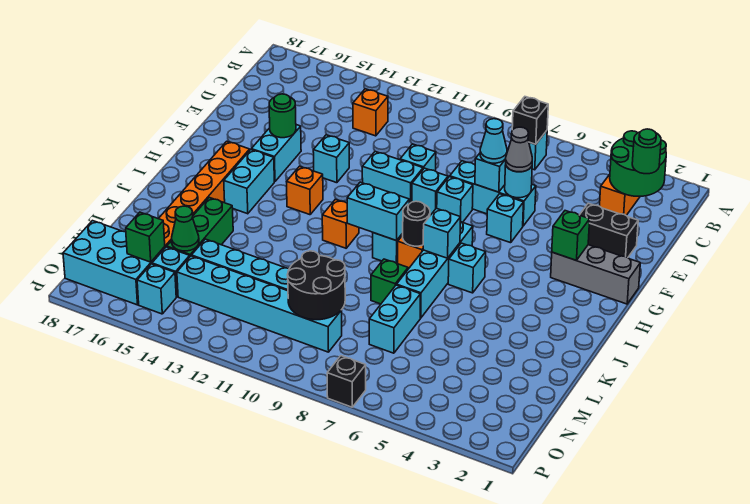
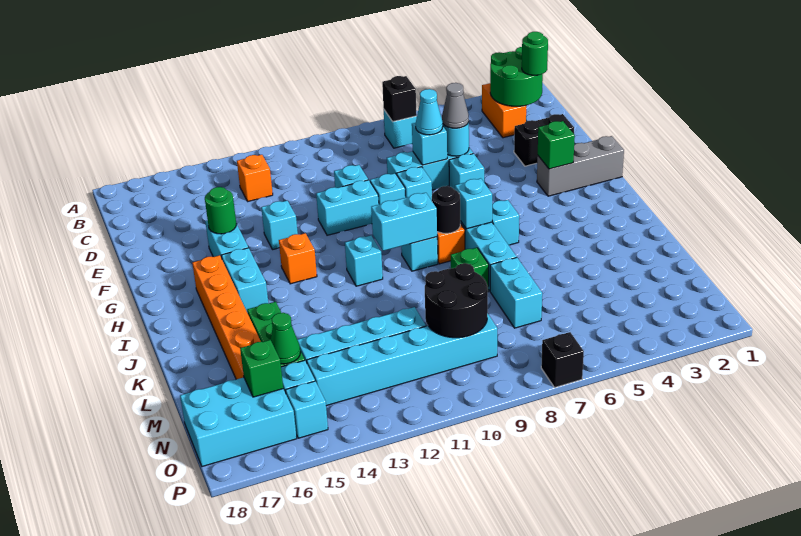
orange 1x1 brick [322,199,359,248] -> cyan 1x1 brick [345,236,383,286]

